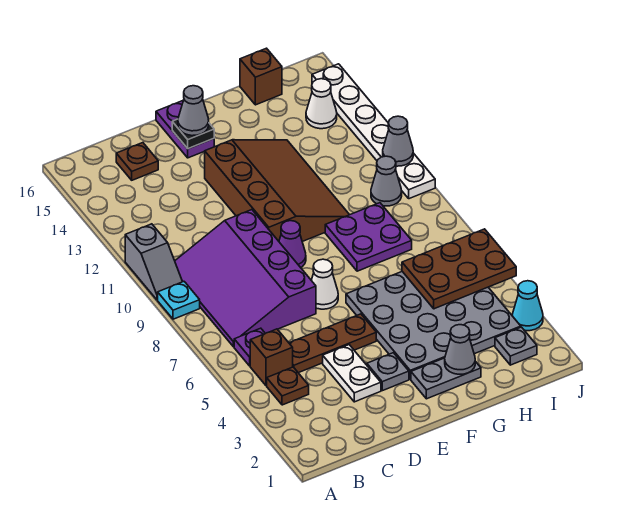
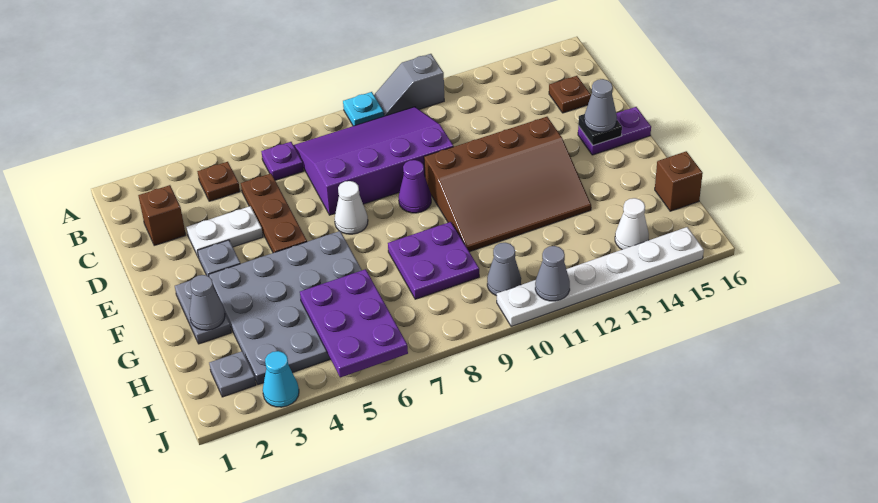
brown 1x1 brick [250,329,293,386] -> brown 1x1 brick moved to [138,185,186,246]
brown 2x3 plate [402,229,516,309] -> purple 2x3 plate [300,269,408,378]

